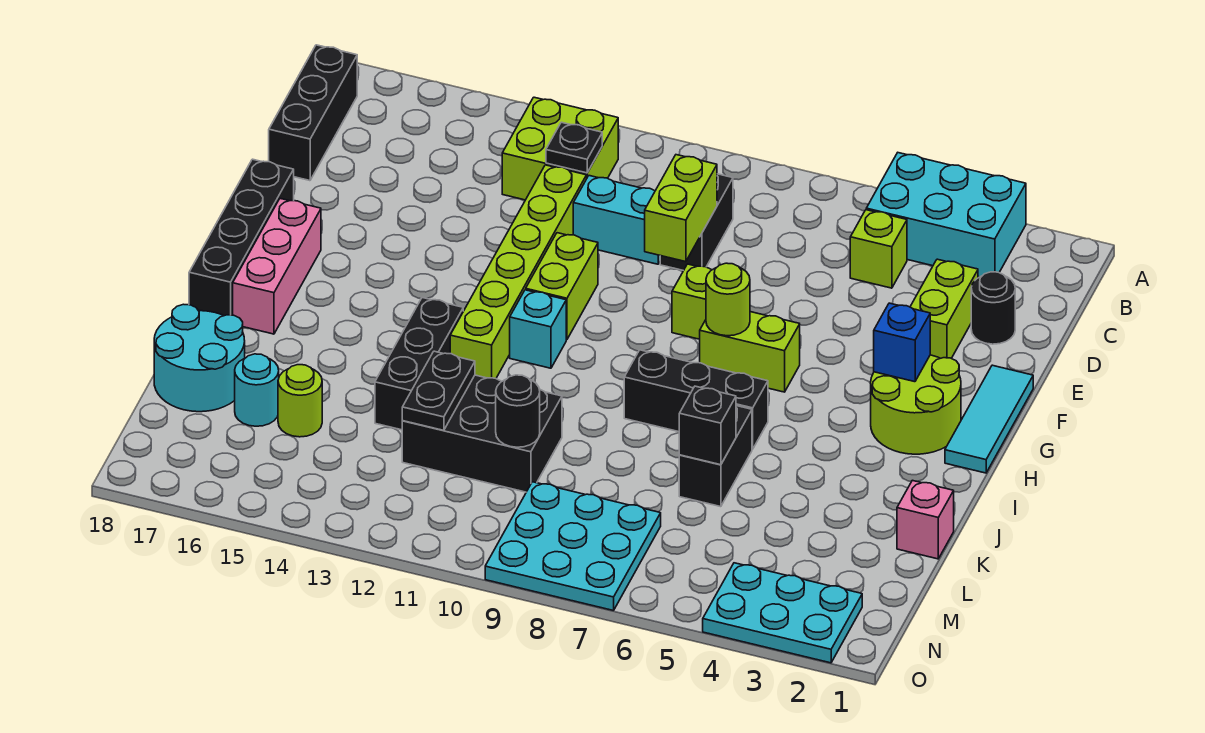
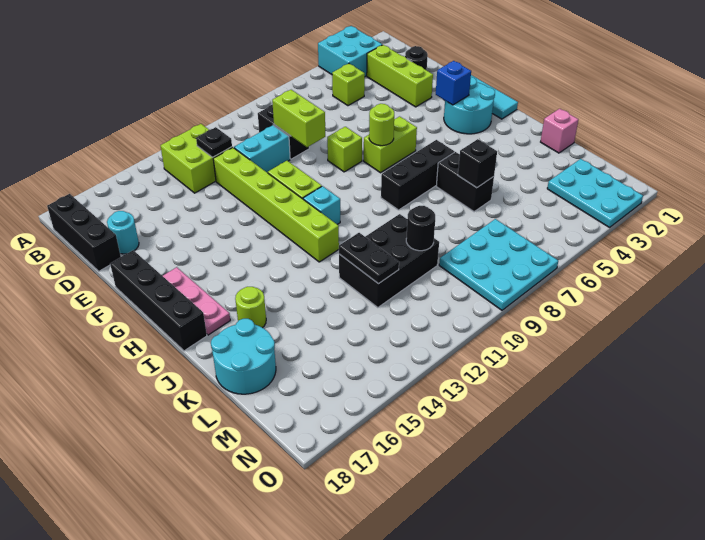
cyan 2x3 brick [866,153,1026,277] -> cyan 2x2 brick [318,26,382,76]
lime 1x2 brick [910,259,978,358] -> lime 1x3 brick [367,45,433,107]
lime 2x2 round brick [871,355,961,454] -> cyan 2x2 round brick [444,77,495,134]
pink 1x3 brick [233,199,321,334] -> pink 1x3 plate [163,267,230,335]
black 1x3 brick [375,298,463,430] -> none
lime 1x1 round brick [278,365,322,437] -> lime 1x1 round brick moved to [235,287,266,328]
cyan 1x1 round brick [235,354,279,426] -> cyan 1x1 round brick moved to [107,211,139,254]
cyan 2x3 plate [703,563,862,663] -> cyan 2x3 plate turned to [547,159,643,227]

